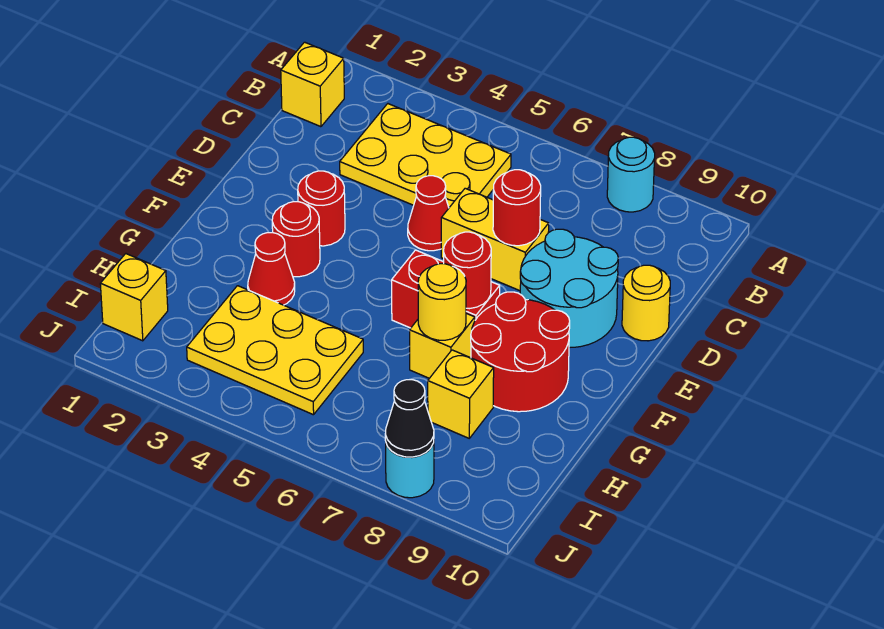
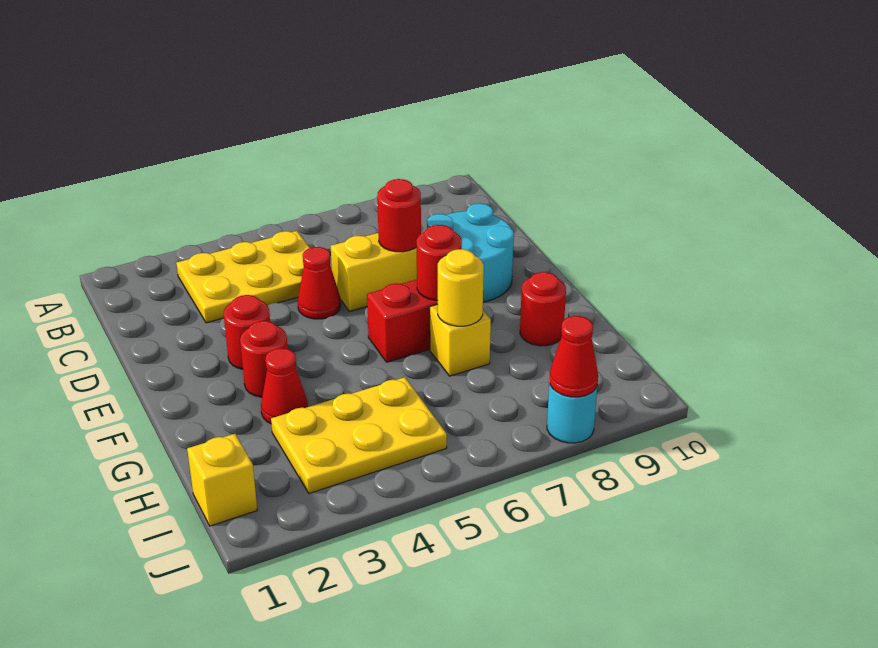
cyan 1x1 round brick [607,137,655,212] -> none
yellow 1x1 brick [281,42,344,127] -> none
yellow 1x1 round brick [622,265,670,341] -> none
red 2x2 round brick [471,292,570,412] -> red 1x1 round brick [520,272,566,346]
yellow 1x1 brick [428,350,494,438] -> none
black 1x1 cone [385,380,434,457] -> red 1x1 cone [550,316,598,397]

